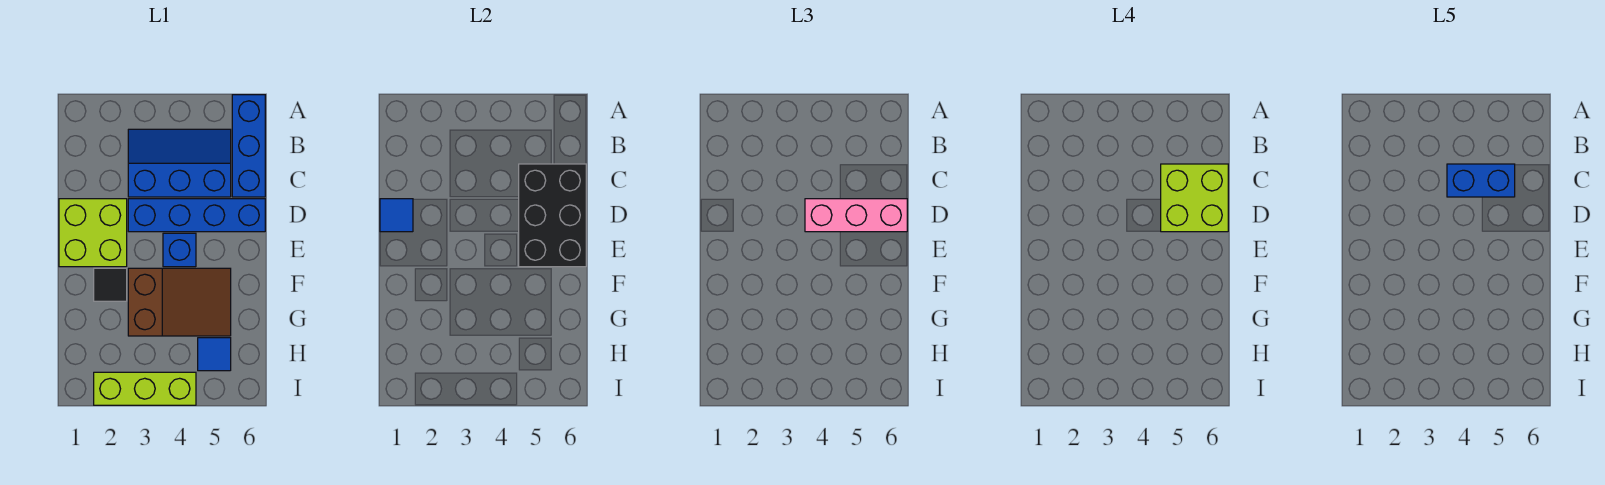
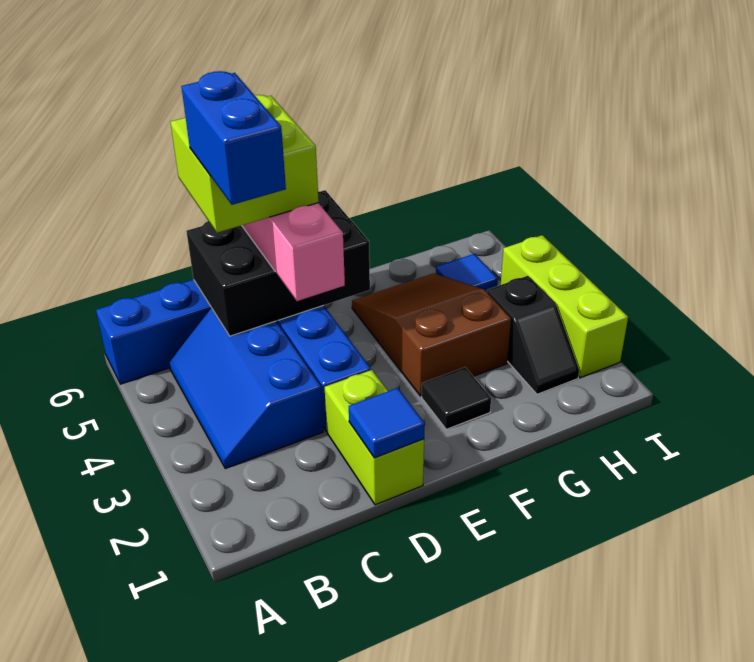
lime 2x2 brick [59,199,127,267] -> lime 1x2 brick [325,370,424,505]
blue 1x1 brick [163,233,196,267] -> none
none -> black 1x2 slope [487,276,579,394]

